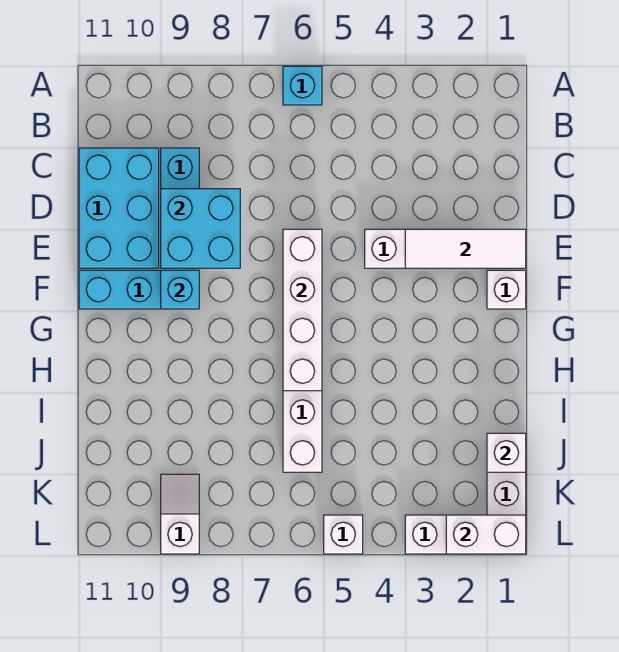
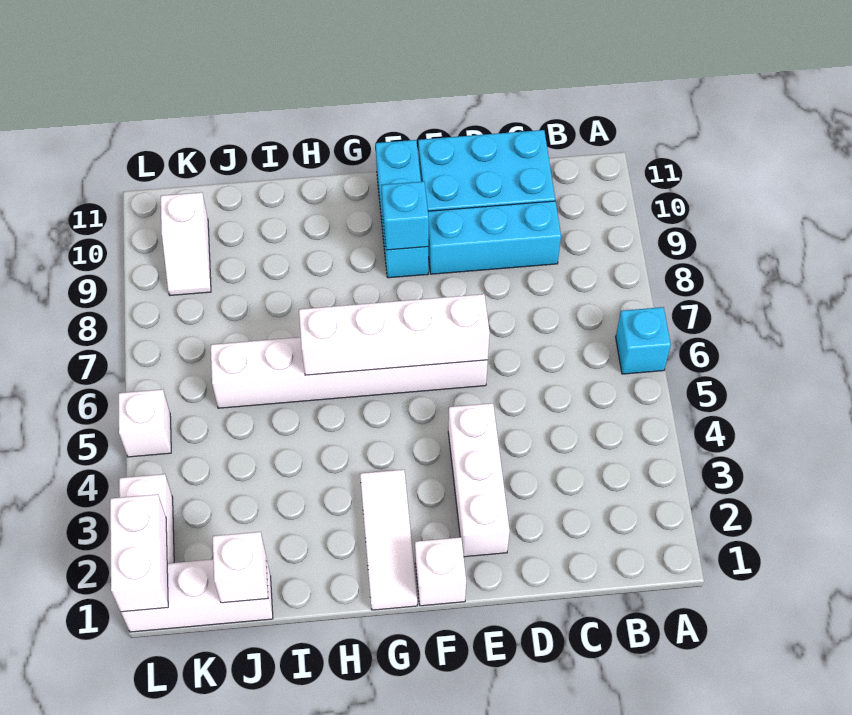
cyan 2x2 brick [161,189,240,268] -> none
white 1x3 tile [405,229,526,268] -> white 1x3 tile moved to [360,470,417,610]
white 1x2 slope [161,474,199,554] -> white 1x2 slope turned to [161,192,211,295]

